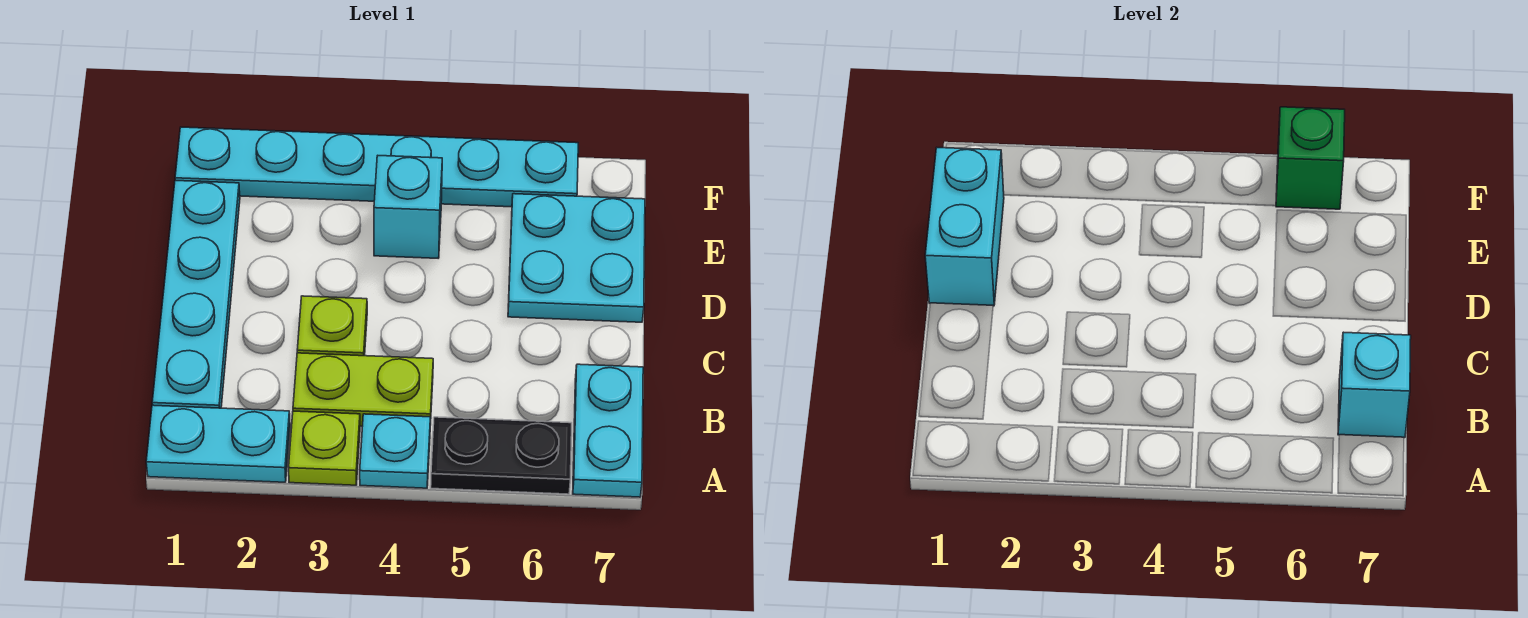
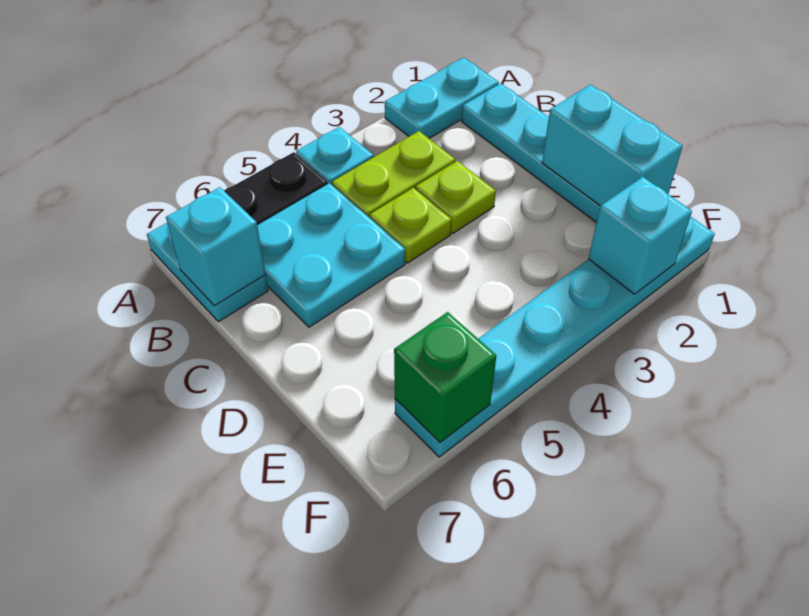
lime 1x1 plate [289,411,360,485] -> lime 1x1 plate moved to [369,188,452,263]
cyan 2x2 plate [508,194,645,322] -> cyan 2x2 plate moved to [257,183,405,327]
cyan 1x1 brick [374,156,442,258] -> cyan 1x1 brick moved to [589,177,692,294]

